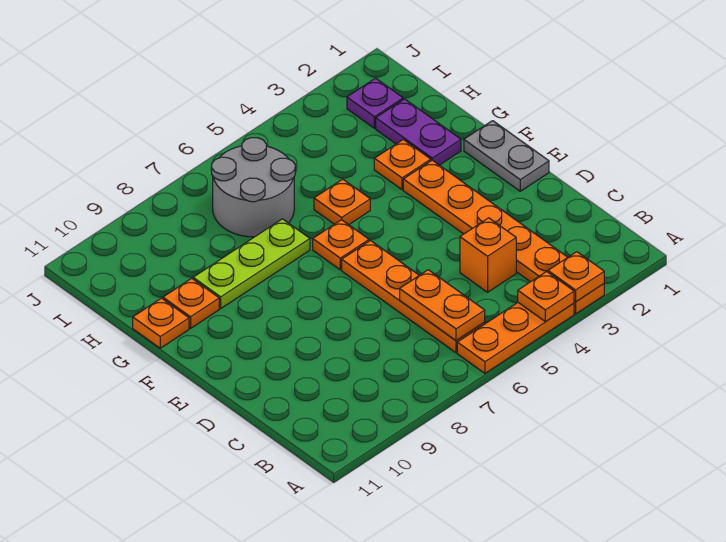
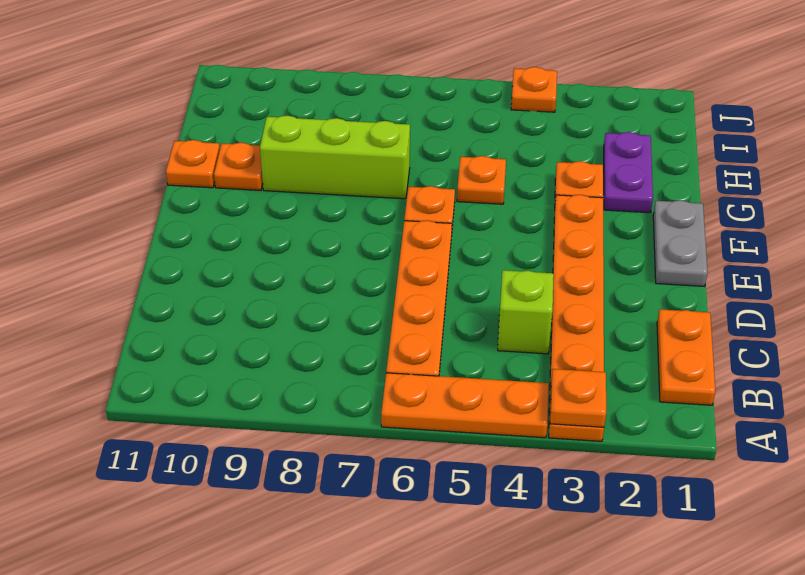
orange 1x1 plate [518,272,574,321] -> orange 1x1 plate moved to [511,67,557,112]
orange 1x2 plate [400,270,485,341] -> orange 1x2 plate moved to [657,309,715,405]
orange 1x1 brick [460,218,516,292] -> lime 1x1 brick [498,270,554,354]
lime 1x3 plate [193,219,310,308] -> lime 1x3 brick [260,116,410,199]
grey 2x2 round brick [212,138,295,237] -> none
purple 1x1 plate [347,78,403,128] -> none

